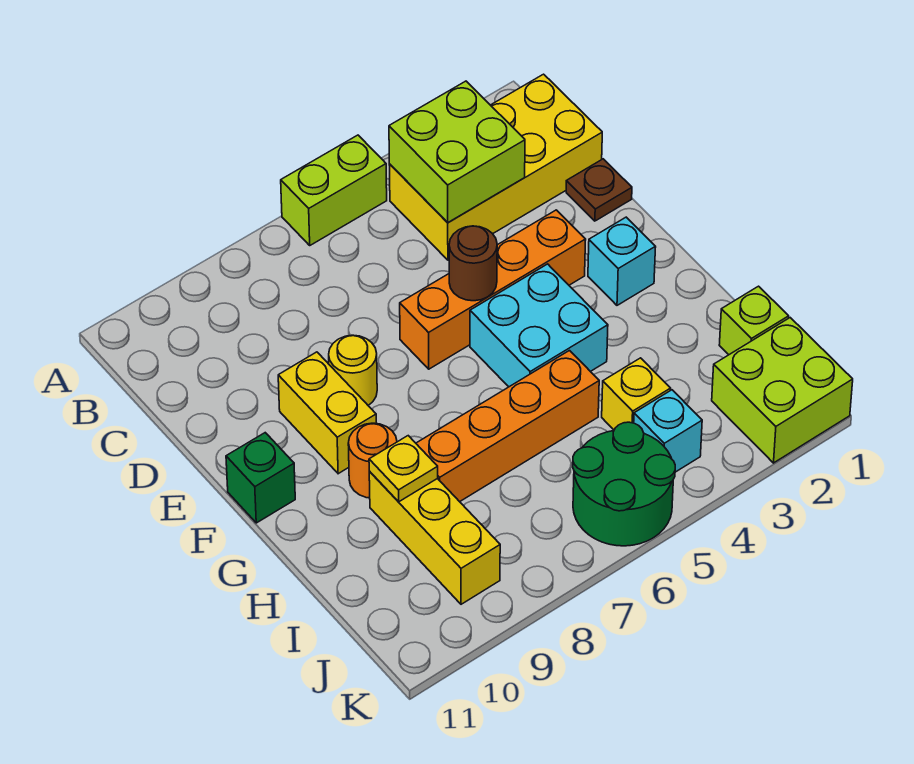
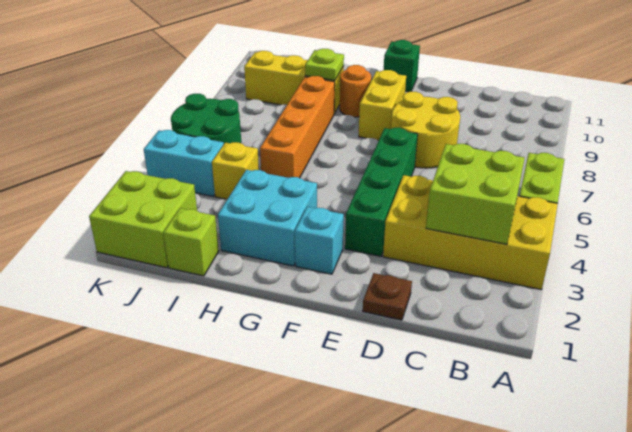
yellow 2x4 brick [389,74,602,260] -> yellow 2x4 brick turned to [383,175,558,290]
orange 1x4 brick [400,210,586,369] -> green 1x4 brick [345,128,418,256]
brown 1x1 round brick [449,226,497,301] -> none
yellow 1x1 round brick [329,335,377,405] -> yellow 2x2 round brick [391,91,460,168]
yellow 1x2 brick [278,352,376,474] -> yellow 1x2 brick turned to [359,70,406,140]
cyan 2x2 brick [470,264,608,387] -> cyan 2x2 brick moved to [218,170,317,266]
yellow 1x1 plate [369,436,438,502] -> lime 1x1 plate [305,49,344,80]
cyan 1x1 brick [634,390,702,472] -> cyan 1x2 brick [144,130,224,196]

